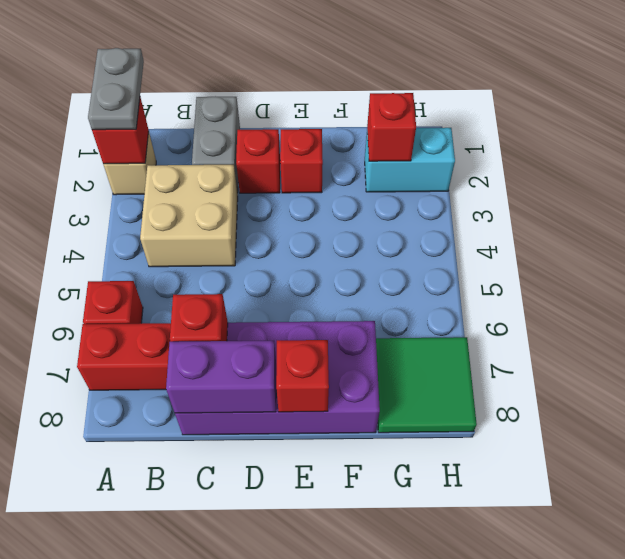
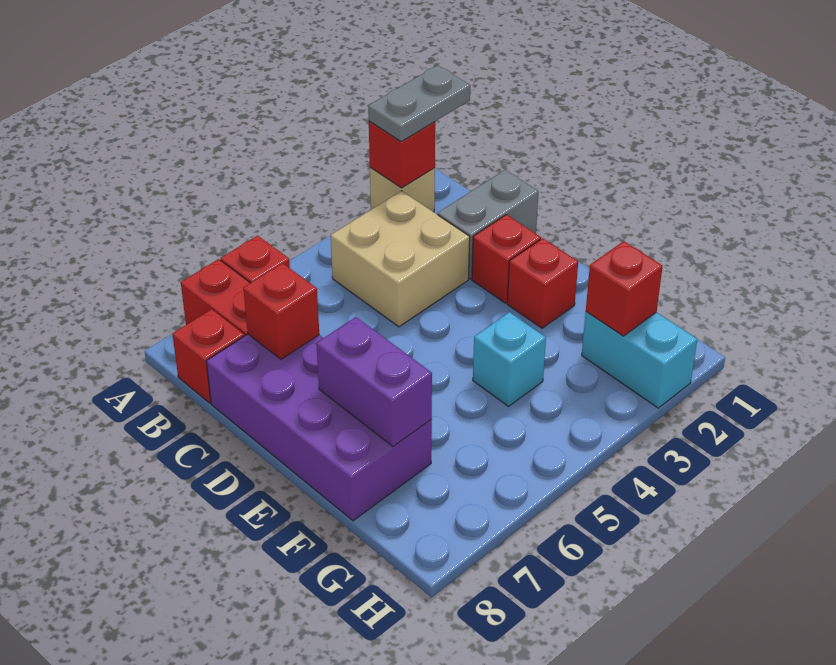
purple 1x2 brick [166,341,276,413] -> purple 1x2 brick moved to [316,317,432,446]
red 1x1 brick [276,340,329,412] -> red 1x1 brick moved to [172,309,244,403]
none -> cyan 1x1 brick [473,312,546,406]
green 2x2 tile [376,337,477,433] -> none

